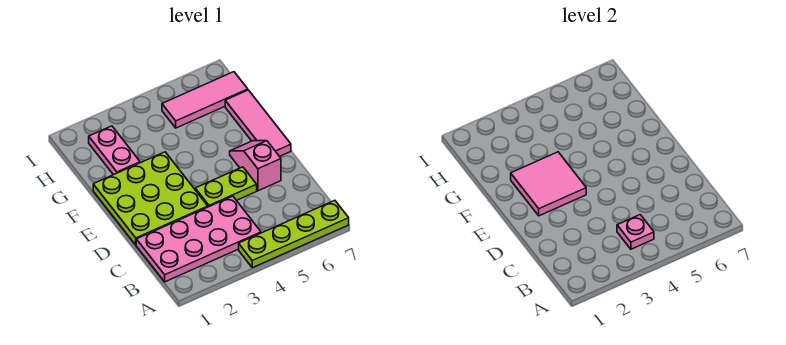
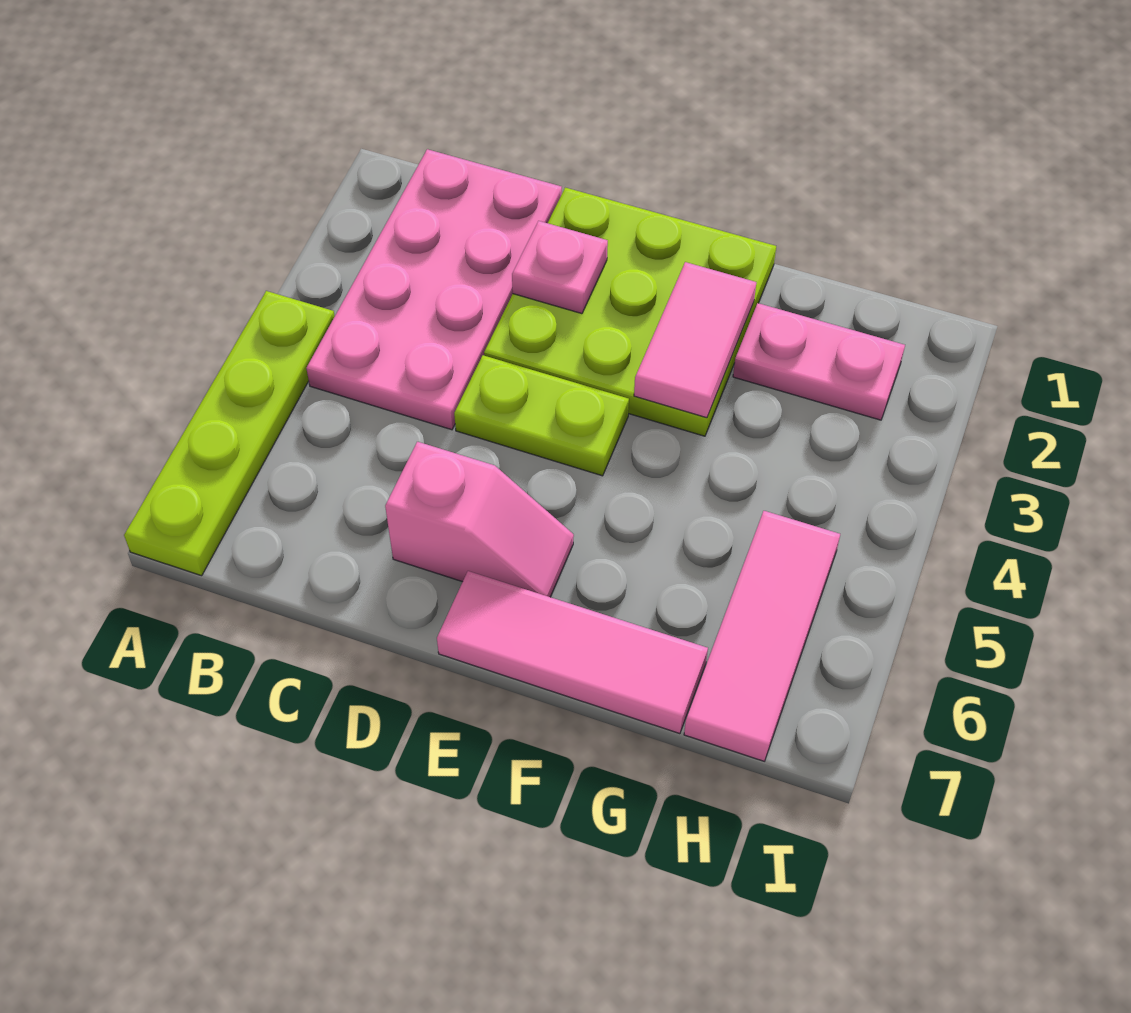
pink 1x1 plate [617,215,654,249] -> pink 1x1 plate moved to [512,221,608,314]
lime 1x2 plate [195,167,257,207] -> lime 1x2 plate turned to [454,355,629,476]
pink 2x2 tile [511,152,586,216] -> pink 1x2 tile [634,262,756,418]

